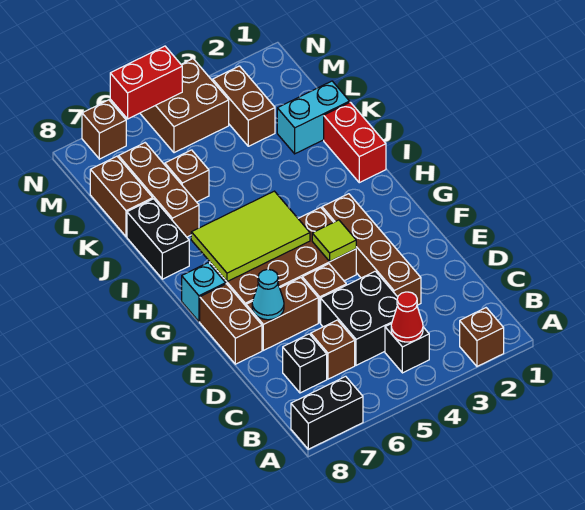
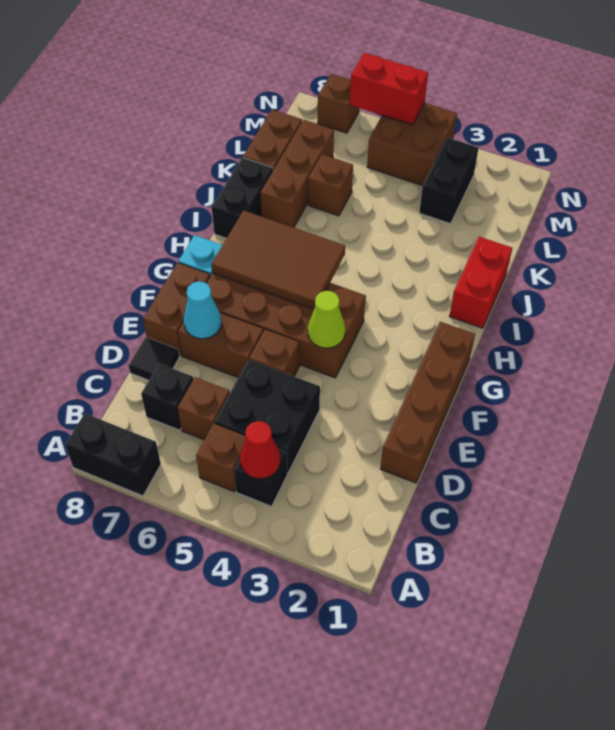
brown 1x1 brick [460,308,504,366] -> brown 1x1 brick moved to [196,424,246,491]
brown 1x4 brick [322,194,421,305] -> brown 1x4 brick moved to [380,322,475,483]
none -> black 1x1 tile [129,337,179,380]
lime 1x1 tile [312,220,356,261] -> lime 1x1 cone [308,291,345,348]
lime 2x3 tile [191,191,310,282] -> brown 2x3 tile [211,210,345,309]
cyan 1x2 brick [277,81,350,154] -> none
brown 1x2 brick [213,66,275,146] -> black 1x2 brick [419,138,478,224]

